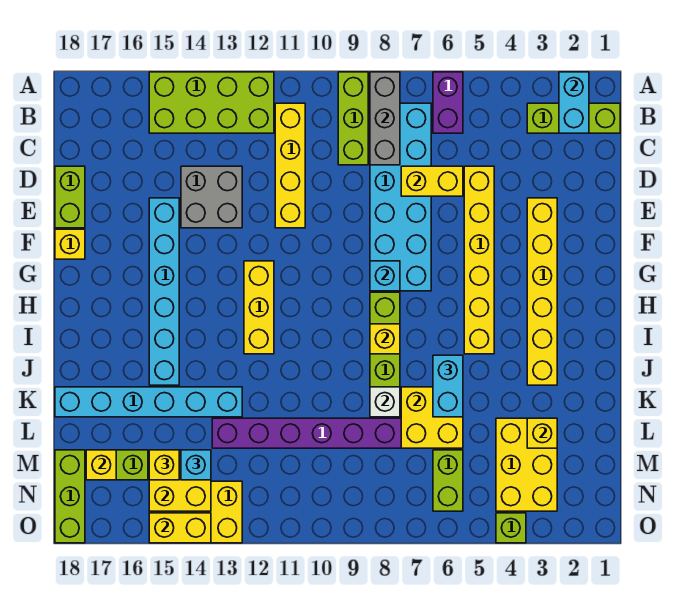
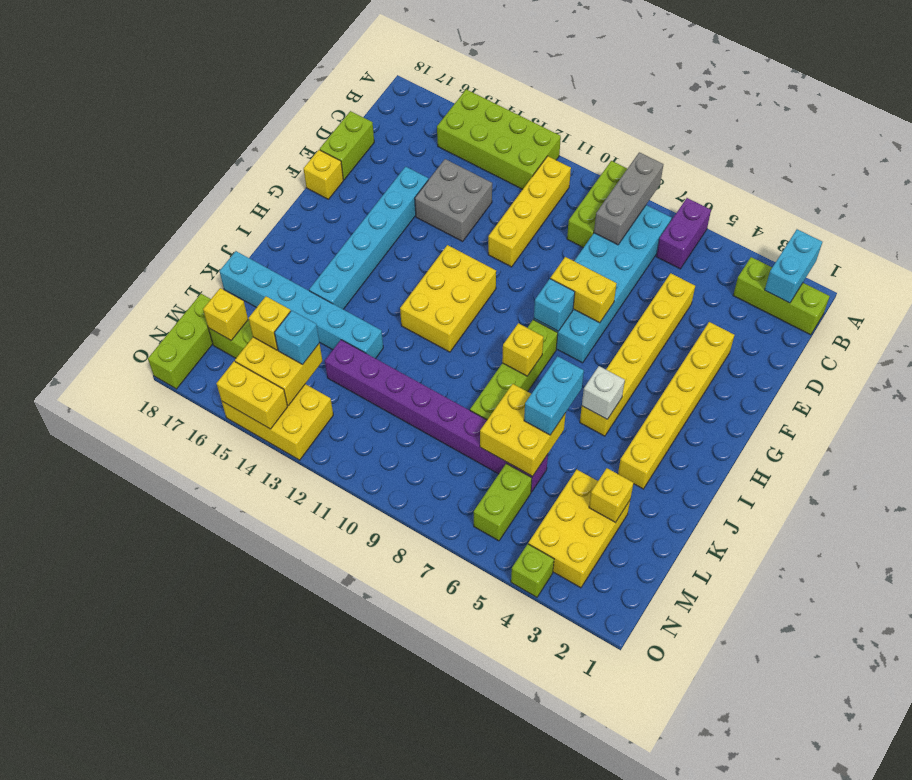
yellow 1x2 brick [401,166,463,196] -> yellow 1x2 brick moved to [550,257,617,323]
yellow 1x3 brick [244,261,274,354] -> yellow 2x3 brick [400,245,496,352]
white 1x1 brick [370,387,400,417] -> white 1x1 brick moved to [582,366,625,419]

